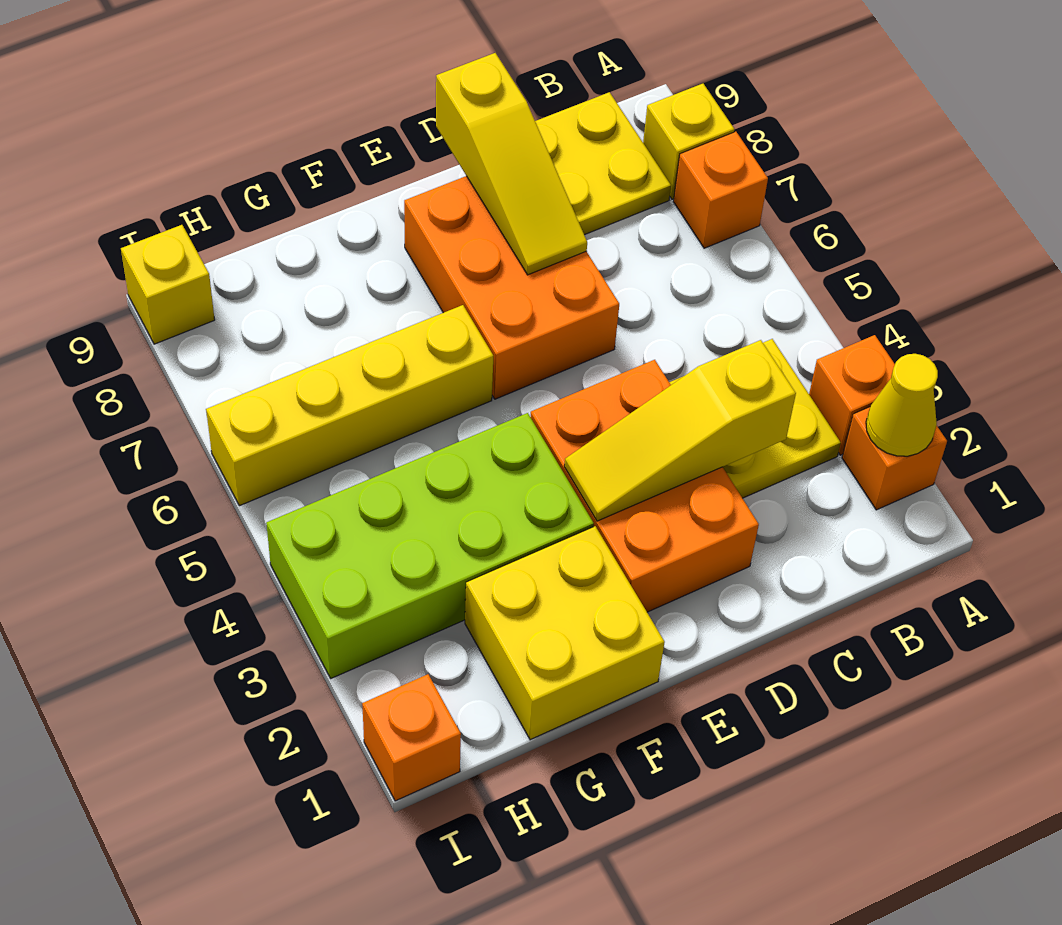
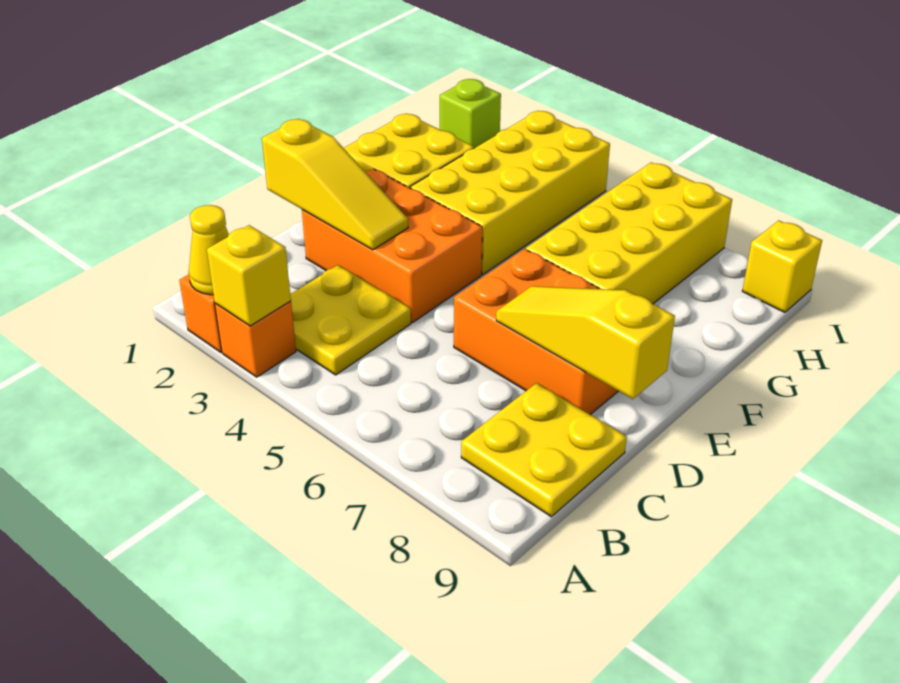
orange 1x1 brick [674,132,768,248] -> none
yellow 1x1 brick [643,84,734,199] -> yellow 1x1 brick moved to [207,225,291,326]
yellow 1x3 slope [564,340,796,521] -> yellow 1x3 slope turned to [262,119,408,250]
lime 2x4 brick [266,413,594,678] -> yellow 2x4 brick [410,111,610,274]
yellow 1x4 brick [206,305,493,506] -> yellow 2x4 brick [526,162,732,304]
orange 1x1 brick [362,674,461,801] -> lime 1x1 brick [440,79,501,148]

